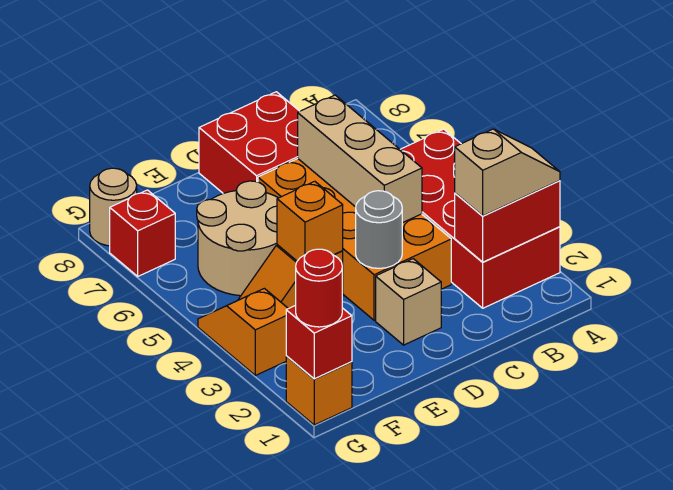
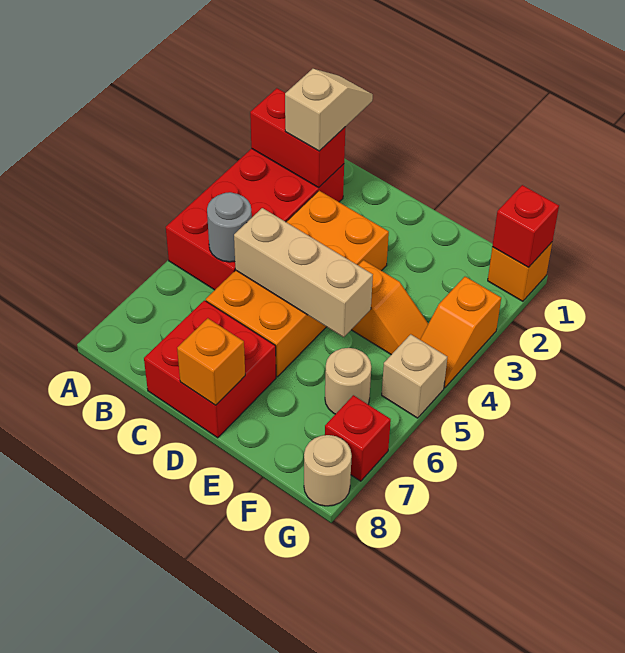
tan 1x2 slope [455,129,560,216] -> tan 1x2 slope turned to [285,69,373,151]
tan 1x3 brick [298,95,422,223] -> tan 1x3 brick turned to [234,208,373,337]
tan 1x1 brick [376,259,441,345] -> tan 1x1 brick moved to [382,334,447,418]
grey 1x1 round brick [356,191,402,268] -> grey 1x1 round brick moved to [207,192,252,262]
orange 1x1 brick [277,181,343,261] -> orange 1x1 brick moved to [177,318,245,405]
tan 2x2 round brick [197,181,278,296] -> tan 1x1 round brick [325,348,371,414]
red 1x1 round brick [296,249,342,327] -> none

